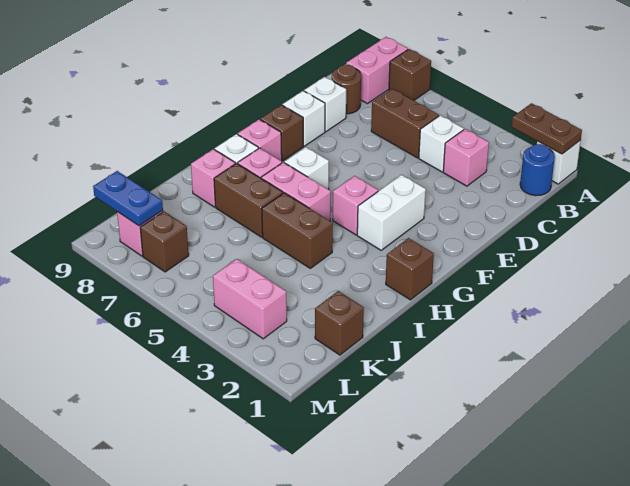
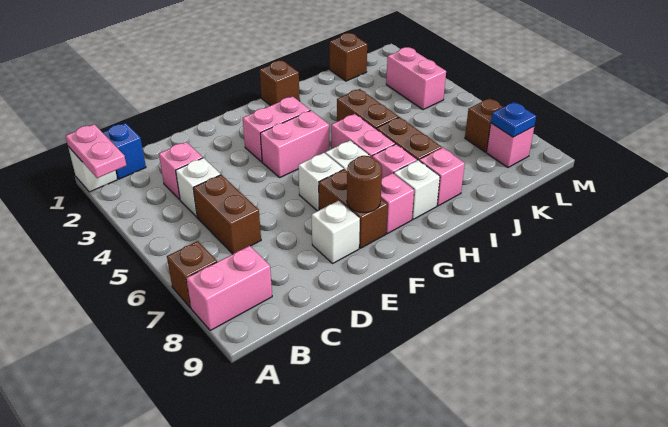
brown 1x2 plate [511,103,582,154] -> pink 1x2 plate [66,124,126,178]
blue 1x1 round brick [520,144,555,196] -> blue 1x1 brick [102,123,146,179]
brown 1x1 round brick [332,65,361,114] -> brown 1x1 round brick moved to [347,156,382,213]
white 1x1 brick [304,77,346,132] -> white 1x1 brick moved to [298,153,344,211]
white 1x2 brick [357,175,426,250] -> pink 1x2 brick [243,96,310,162]
brown 1x1 brick [260,105,303,161] -> brown 1x2 brick [319,169,388,248]
pink 1x1 brick [333,176,378,235] -> pink 1x2 brick [260,111,329,177]
blue 1x2 plate [93,171,163,226] -> blue 1x1 plate [491,102,536,137]

